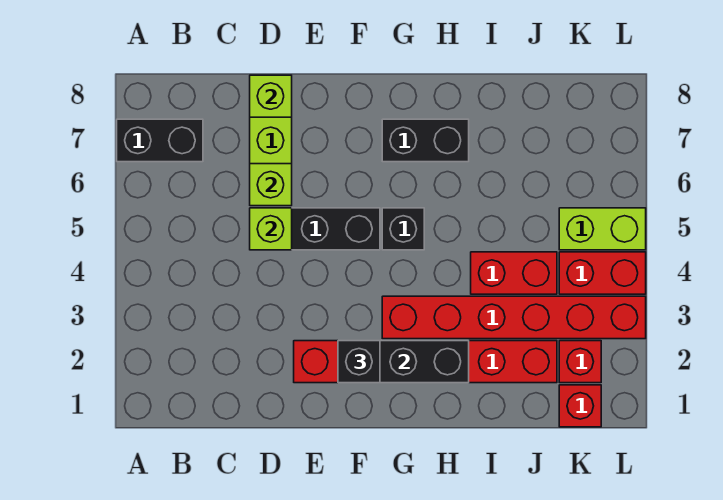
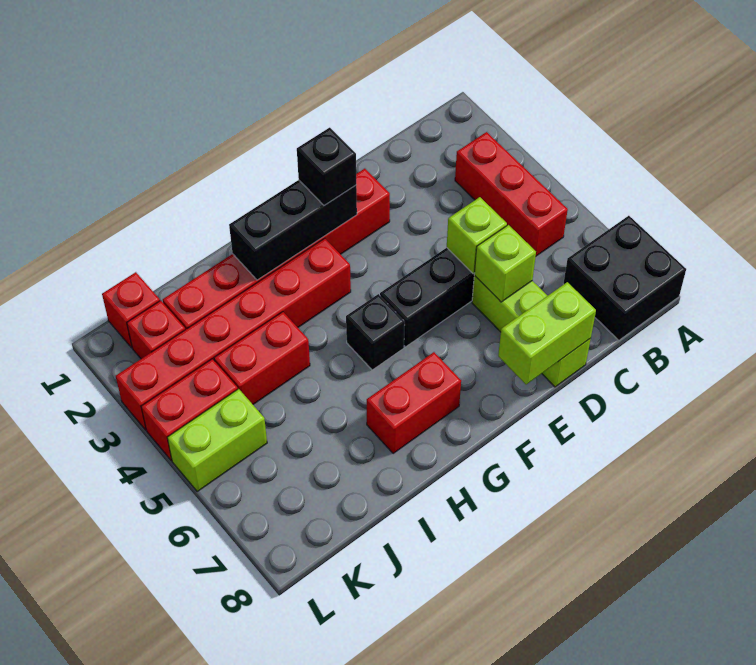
black 1x2 brick [117,119,203,162] -> black 2x2 brick [563,216,686,340]
none -> red 1x3 brick [455,132,568,256]
lime 1x1 brick [250,75,292,117] -> lime 1x2 brick [498,282,596,385]
black 1x2 brick [382,119,469,162] -> red 1x2 brick [367,352,461,453]

